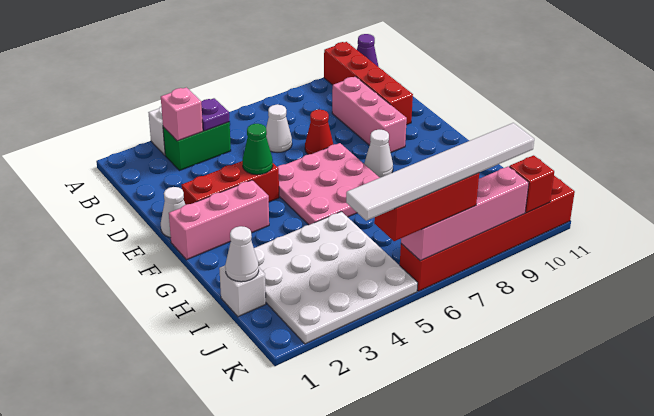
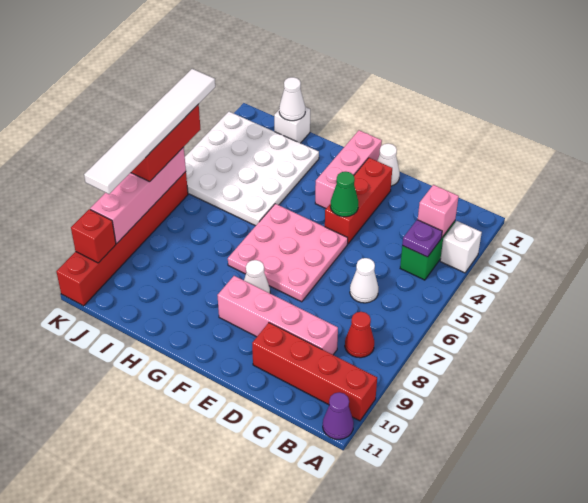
pink 1x3 brick [332,76,407,152] -> pink 1x4 brick [217,276,338,355]
red 1x1 cone [305,110,333,154] -> red 1x1 cone moved to [345,312,374,358]

